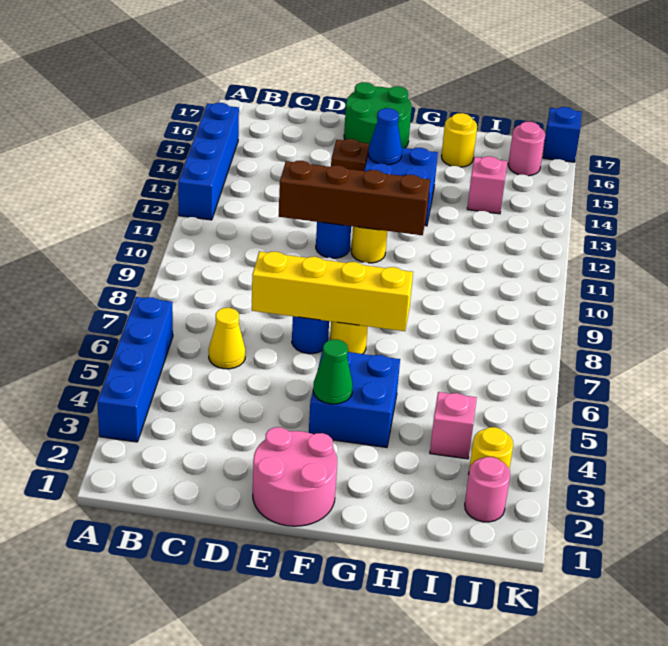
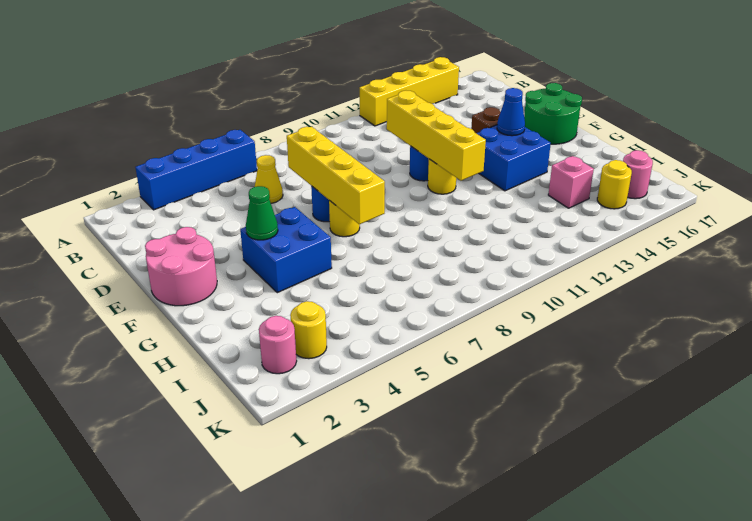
blue 1x4 brick [178,103,239,220] -> yellow 1x4 brick [360,57,459,126]
brown 1x4 brick [279,161,430,235] -> yellow 1x4 brick [387,91,486,181]
yellow 1x1 round brick [441,113,477,167] -> yellow 1x1 round brick moved to [597,160,632,209]
pink 1x1 brick [430,392,477,459] -> none
blue 1x1 brick [543,107,582,162] -> none

